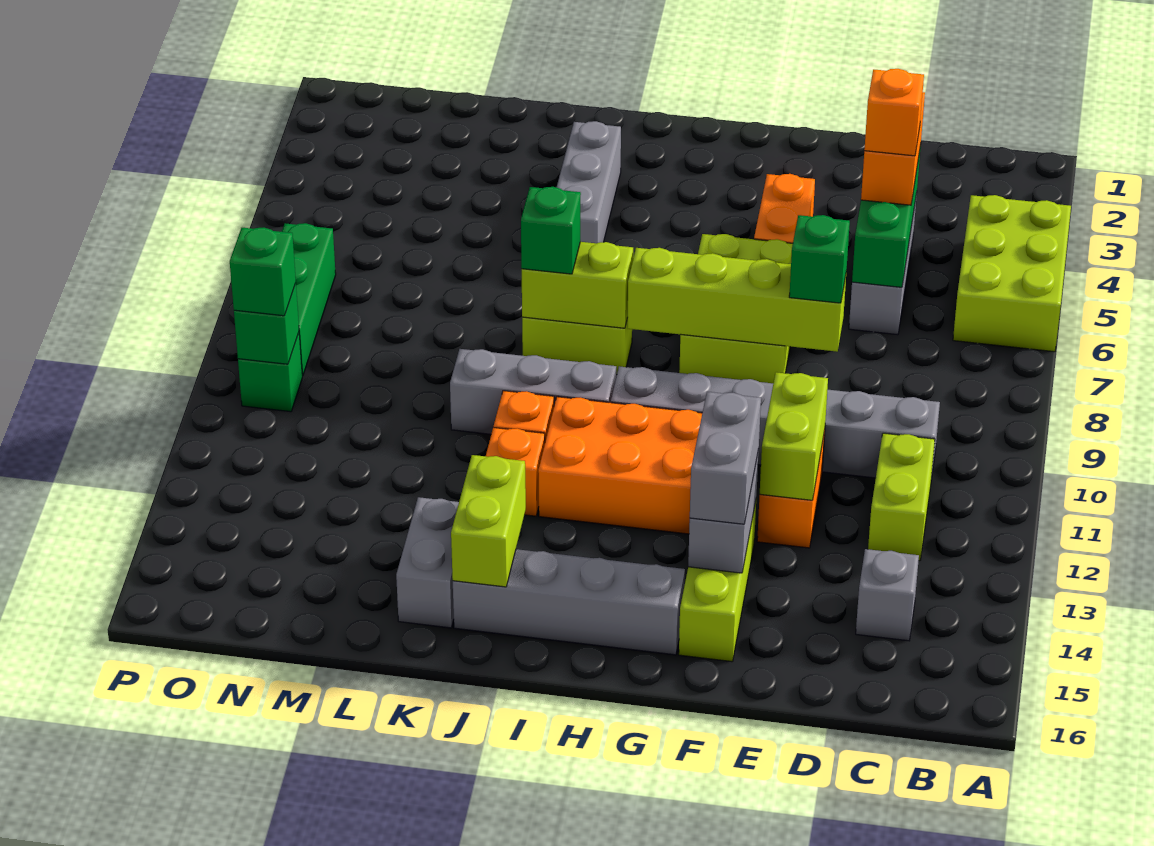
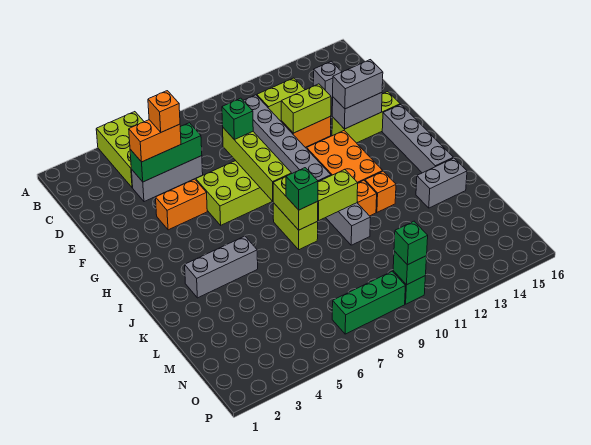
lime 2x3 brick [953,195,1071,352] -> lime 2x3 brick turned to [96,112,144,188]
lime 1x2 brick [451,455,526,587] -> lime 1x2 brick moved to [318,169,358,220]

